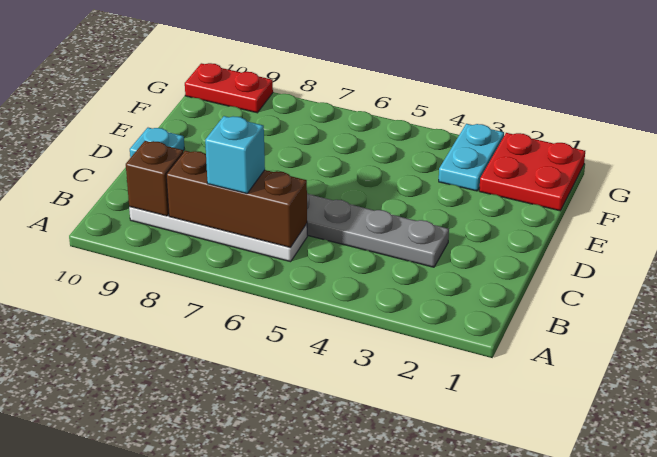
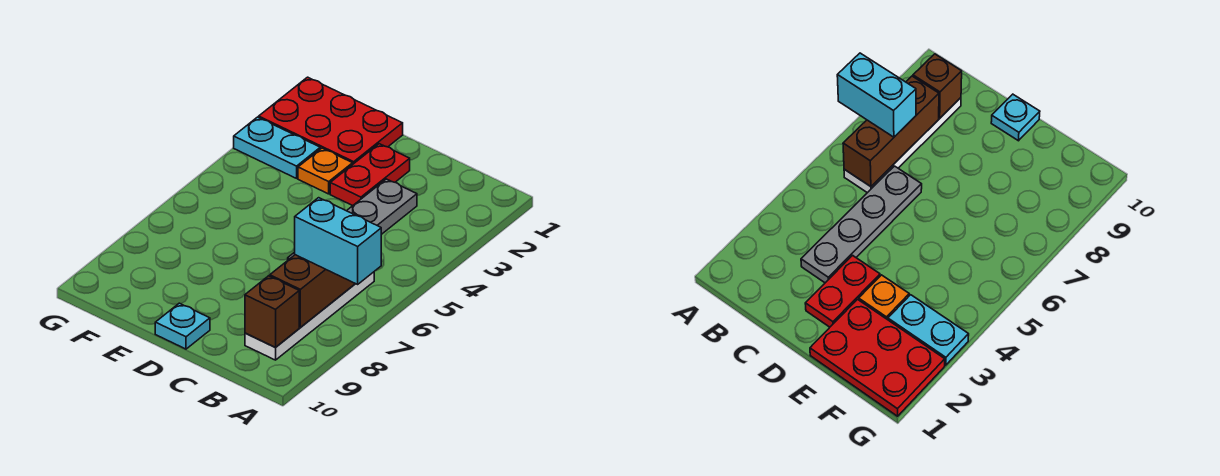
cyan 1x1 brick [205,116,265,193] -> cyan 1x2 brick [295,198,381,284]
none -> orange 1x1 plate [298,148,353,194]
red 2x2 plate [479,133,585,211] -> red 2x3 plate [259,77,403,164]
red 1x2 plate [185,63,273,113] -> red 1x2 plate moved to [330,144,410,206]

